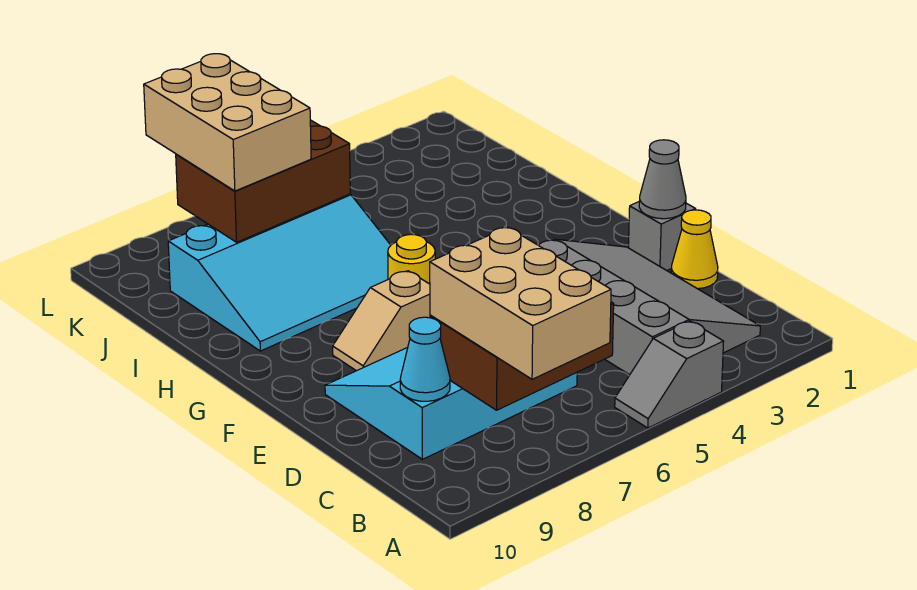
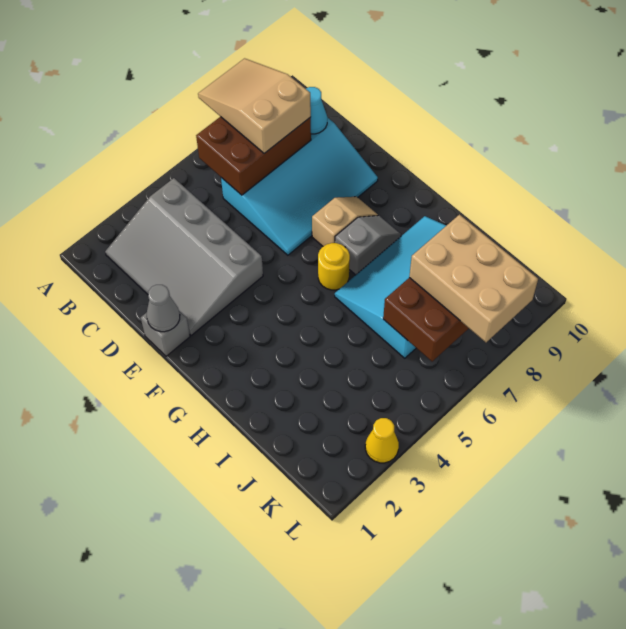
grey 1x2 slope [615,321,724,428] -> grey 1x2 slope moved to [335,216,401,275]
tan 2x3 brick [430,227,611,379] -> tan 2x3 slope [198,58,311,153]
yellow 1x1 cone [671,210,718,289] -> yellow 1x1 cone moved to [365,418,399,463]

